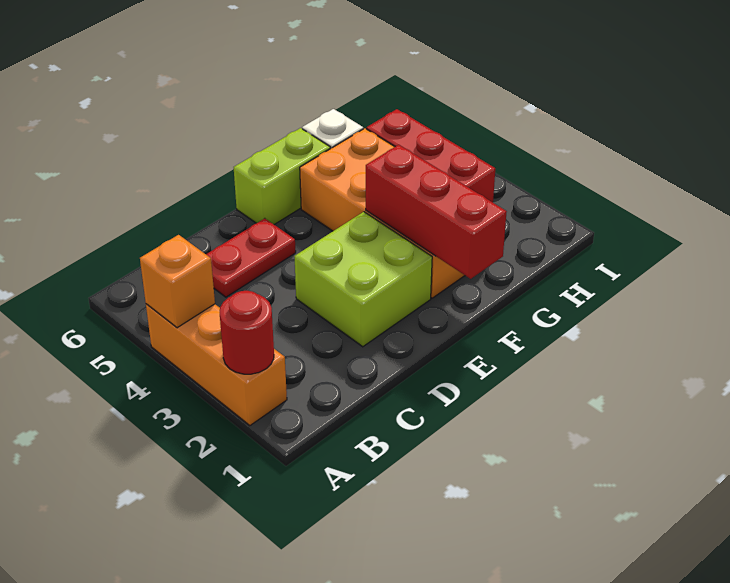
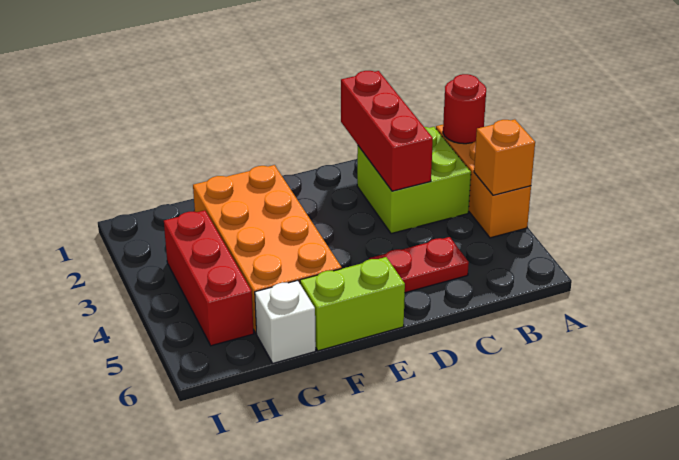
lime 2x2 brick [294,212,432,347] -> lime 2x2 brick moved to [357,127,471,234]
red 1x3 brick [366,145,507,279] -> red 1x3 brick moved to [341,71,433,191]

